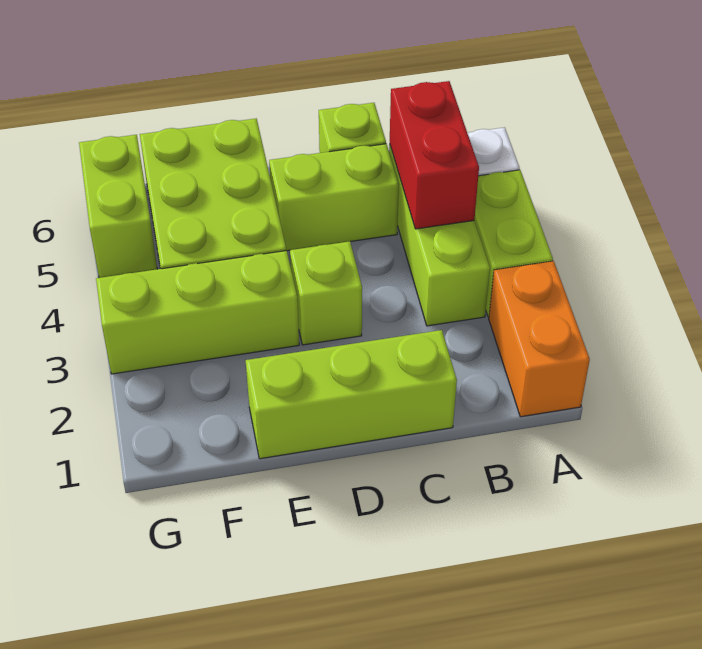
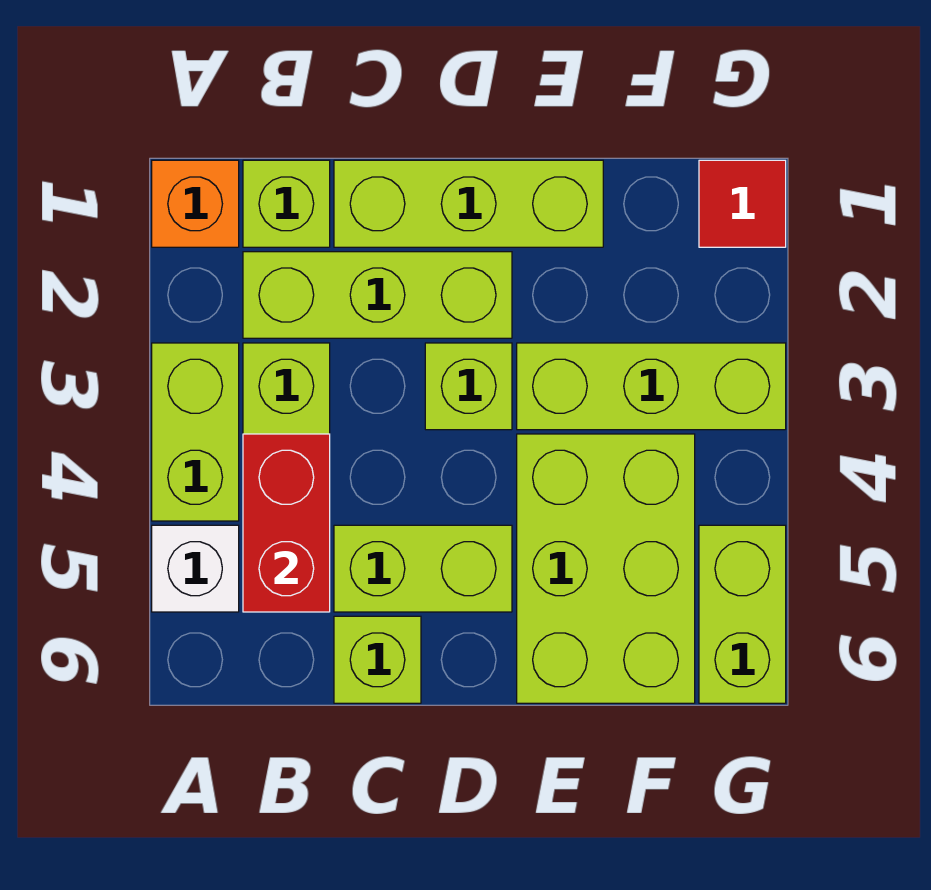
orange 1x2 brick [489,261,590,417] -> orange 1x1 brick [152,160,239,247]
none -> lime 1x1 brick [243,160,330,247]
none -> lime 1x3 brick [243,252,512,338]
none -> red 1x1 tile [699,160,786,247]

